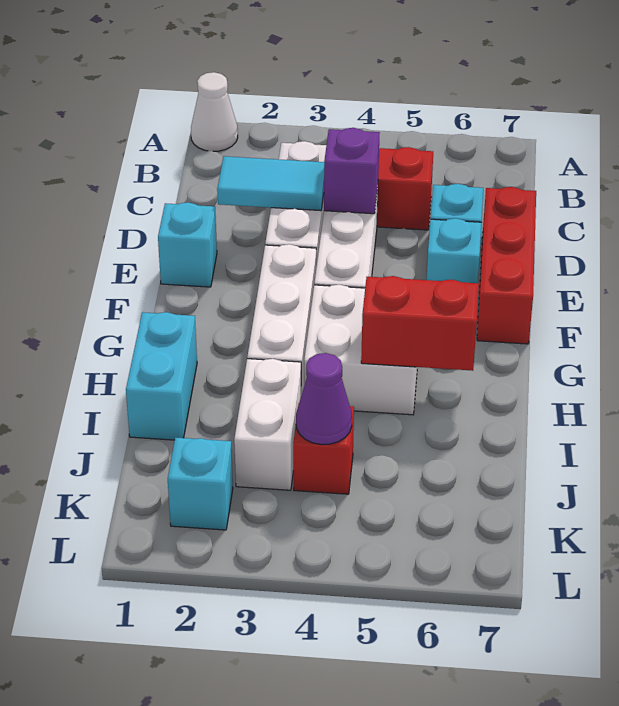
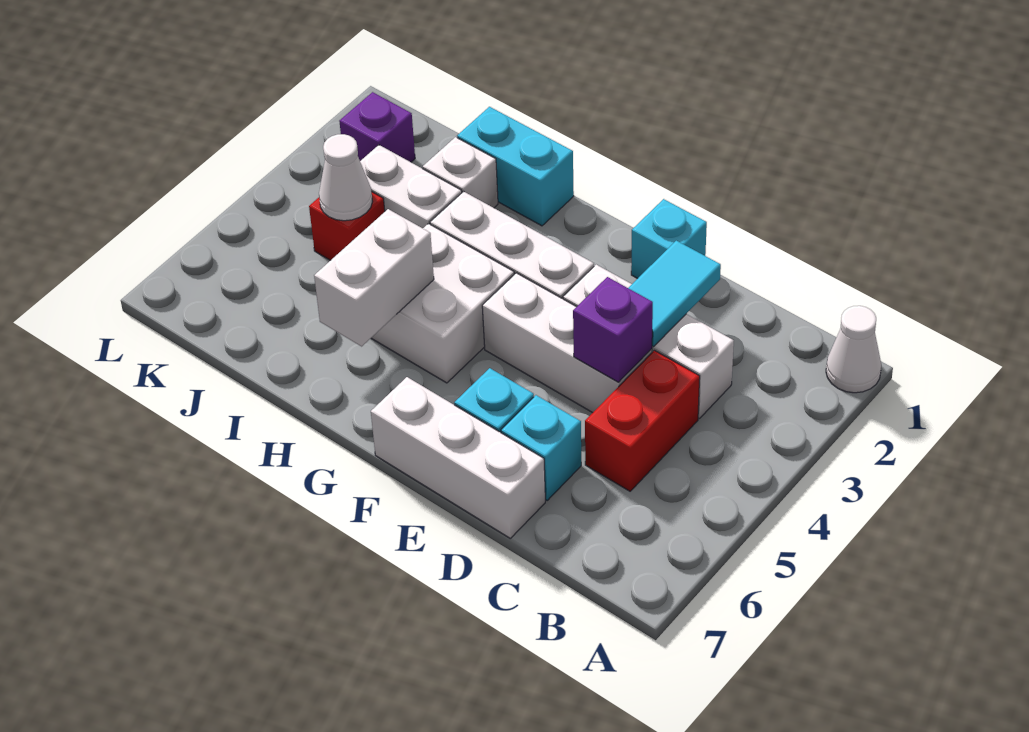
red 1x3 brick [477,187,536,344] -> white 1x3 brick [371,377,545,538]
red 1x2 brick [361,276,479,371] -> white 1x2 brick [314,209,434,346]
none -> white 1x1 brick [423,137,498,208]
purple 1x1 cone [296,353,352,445] -> white 1x1 cone [319,134,373,221]
cyan 1x1 brick [168,437,233,530] -> purple 1x1 brick [339,92,415,162]

